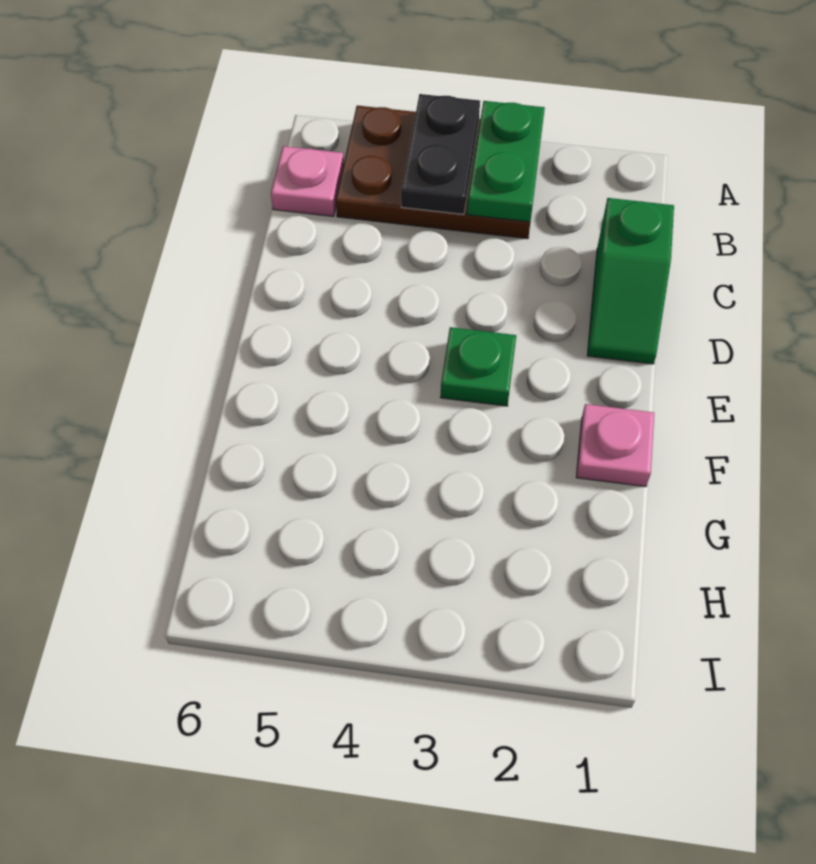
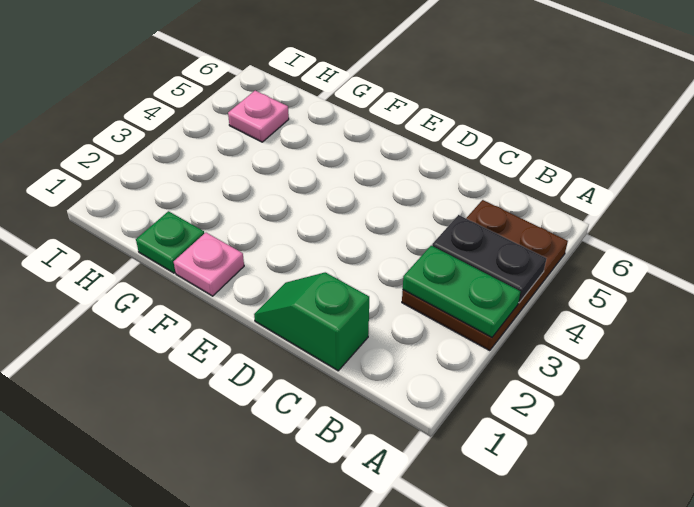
pink 1x1 plate [271,146,344,217] -> pink 1x1 plate moved to [228,91,289,142]
green 1x1 plate [440,327,516,406] -> green 1x1 plate moved to [136,211,204,273]

